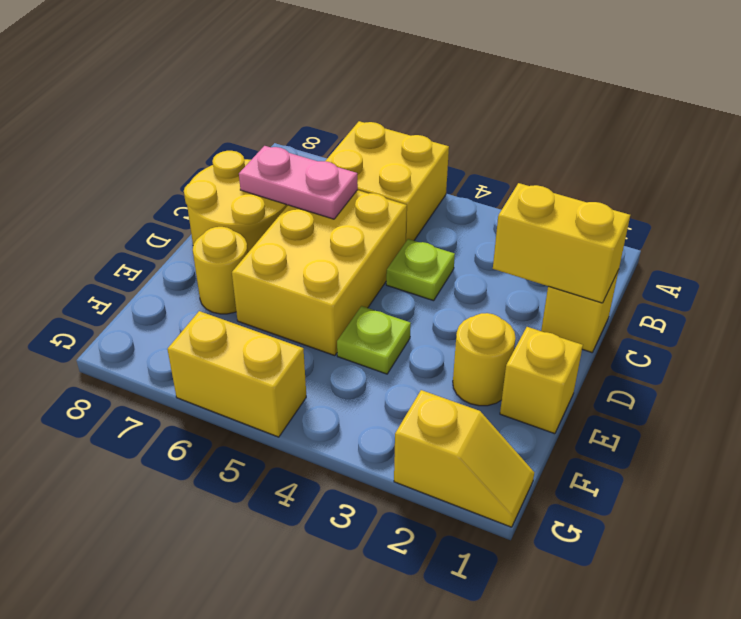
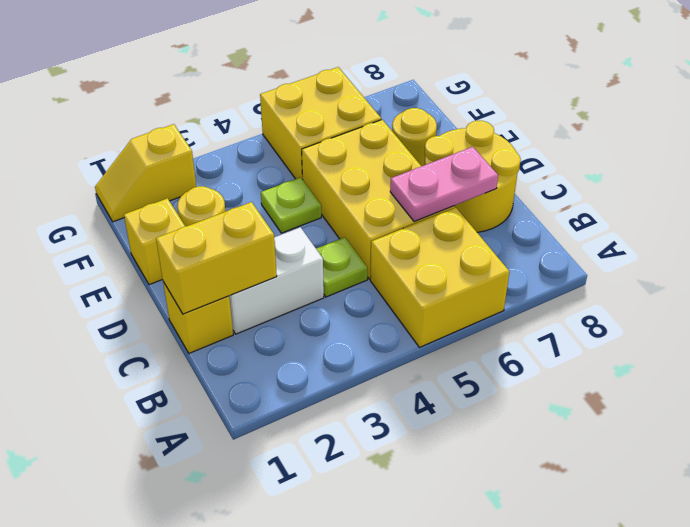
none -> white 1x2 brick [229,227,324,334]
yellow 1x2 brick [167,311,306,437] -> yellow 2x2 brick [260,67,381,180]

